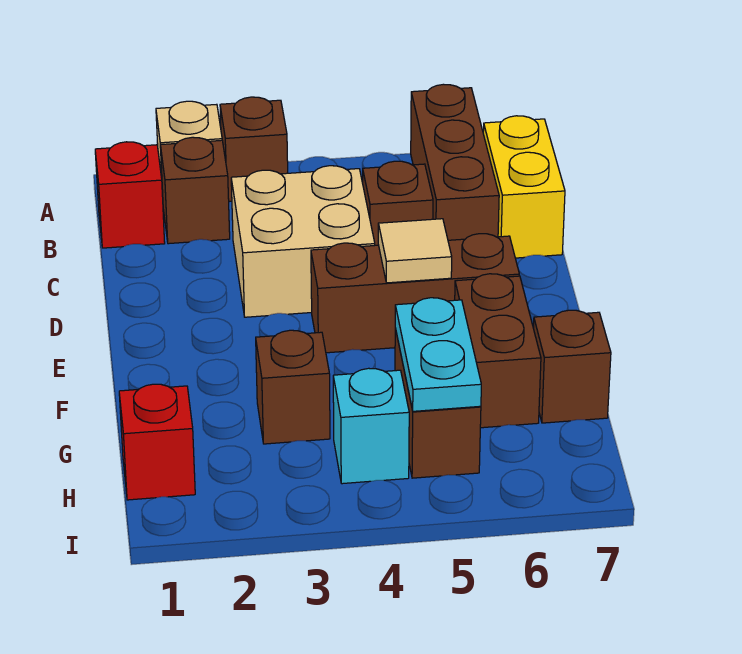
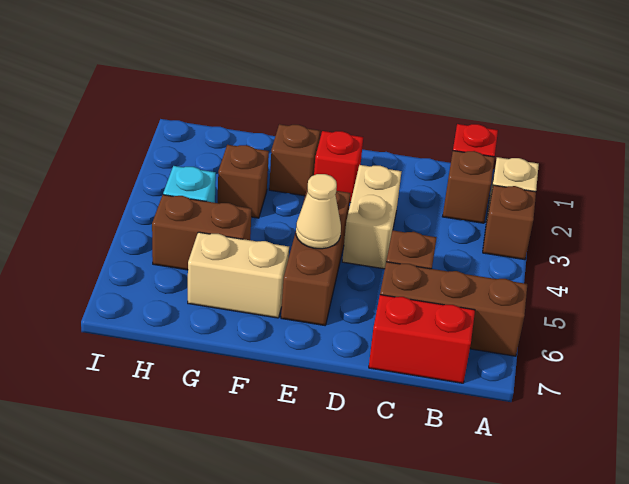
yellow 1x2 brick [483,116,565,258] -> red 1x2 brick [369,295,475,383]
tan 2x2 brick [231,166,375,317] -> tan 1x2 brick [342,165,402,269]
tan 1x1 tile [378,219,452,283] -> tan 1x1 cone [296,174,341,249]
brown 1x2 brick [455,274,541,428] -> tan 1x2 brick [188,232,289,318]
cyan 1x2 plate [395,298,481,411] -> none
brown 1x1 brick [533,310,611,423] -> brown 1x1 brick moved to [269,124,320,196]
red 1x1 brick [119,384,195,500] -> red 1x1 brick moved to [314,131,363,203]

